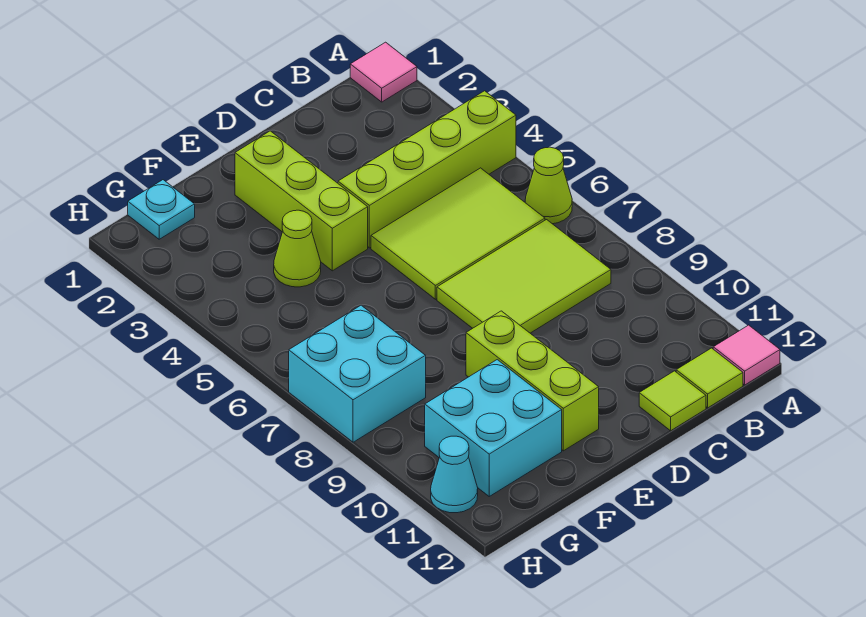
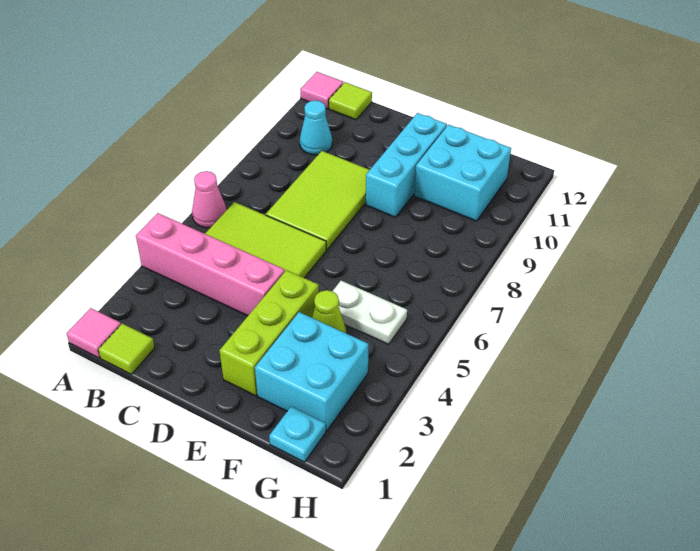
lime 1x4 brick [338,91,516,248] -> pink 1x4 brick [136,213,285,316]
lime 1x1 cone [525,147,572,224] -> pink 1x1 cone [192,171,227,228]
lime 2x3 tile [437,220,611,333] -> lime 2x3 tile turned to [266,151,369,250]
lime 1x1 tile [639,371,706,431] -> lime 1x1 tile moved to [98,324,155,374]
lime 1x3 brick [466,311,599,451] -> cyan 1x3 brick [366,113,447,217]
none -> white 1x2 plate [333,281,407,344]
cyan 2x2 brick [289,305,426,442] -> cyan 2x2 brick moved to [255,312,369,431]
cyan 1x1 cone [431,436,478,513] -> cyan 1x1 cone moved to [300,100,332,155]

